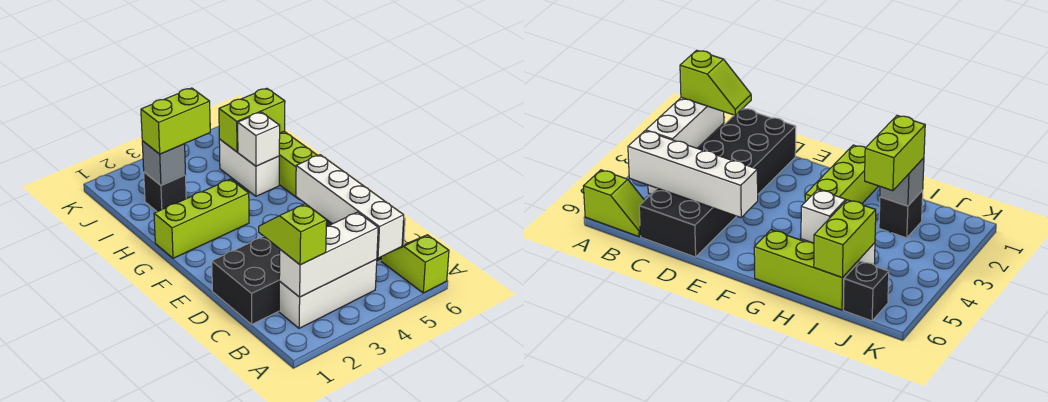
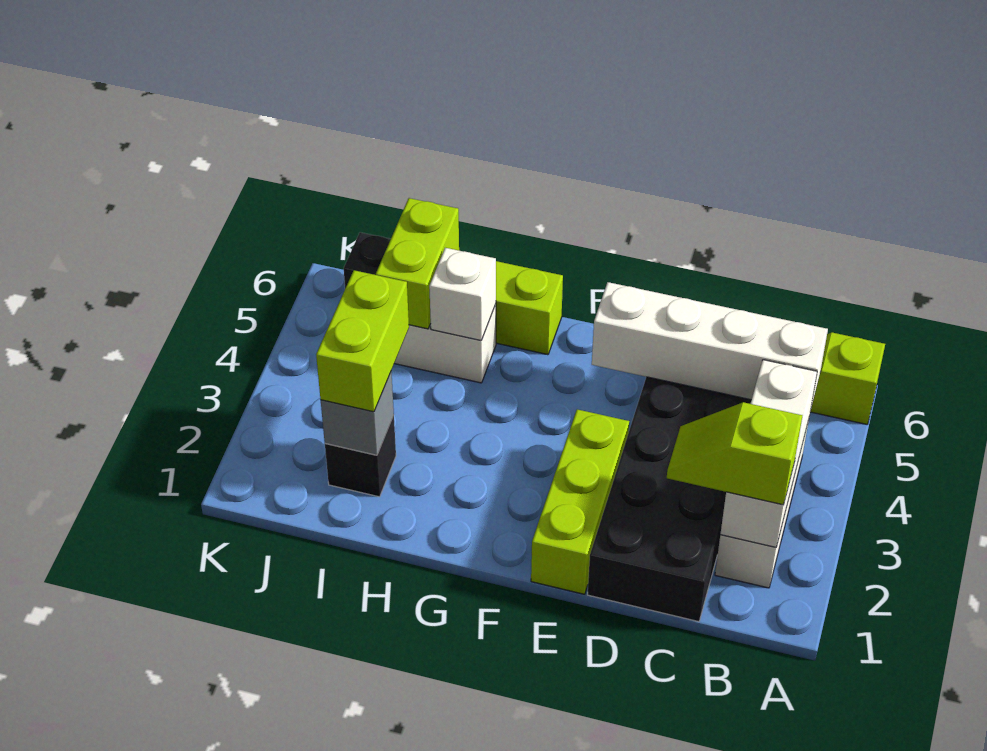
lime 1x3 brick [154,179,249,258] -> lime 1x3 brick moved to [531,409,629,594]

